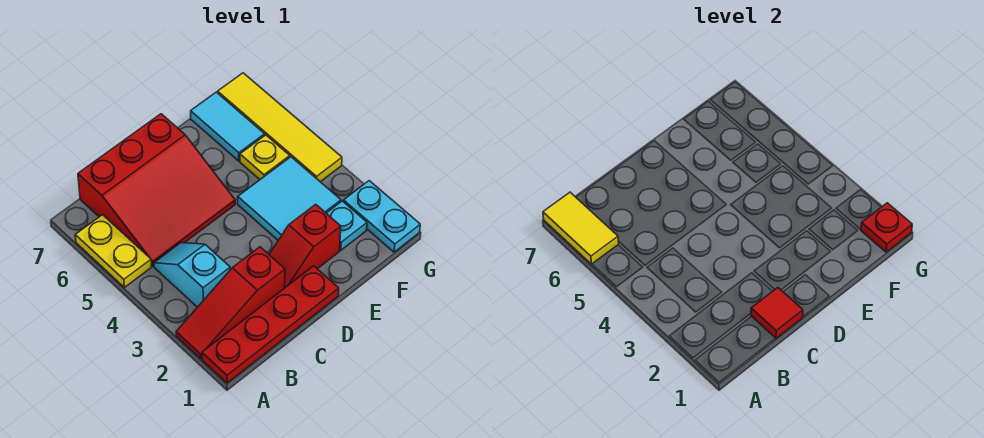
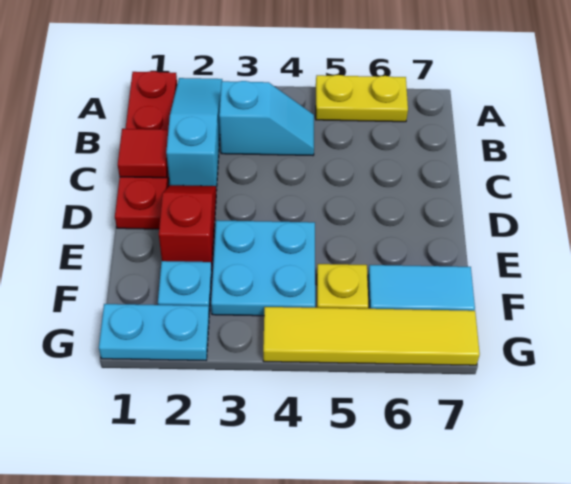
red 1x3 slope [176,247,285,359] -> cyan 1x3 slope [166,78,222,191]
yellow 1x2 tile [543,192,619,264] -> none
red 3x3 slope [78,114,235,266] -> none
cyan 2x2 tile [238,157,341,240] -> cyan 2x2 plate [211,220,315,316]
red 1x1 plate [861,203,912,252] -> none

